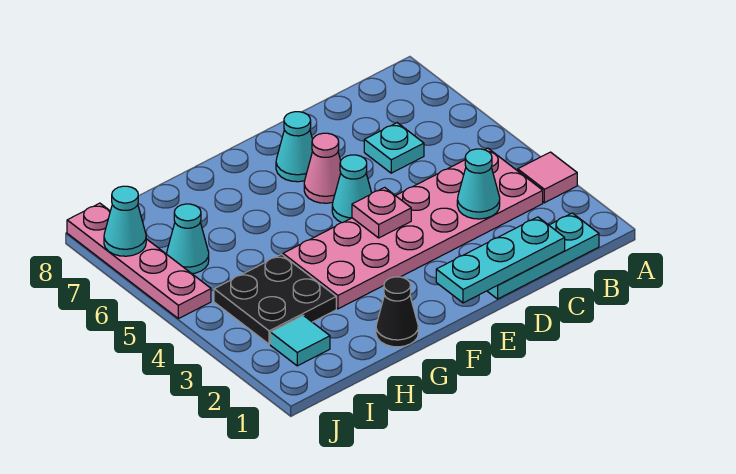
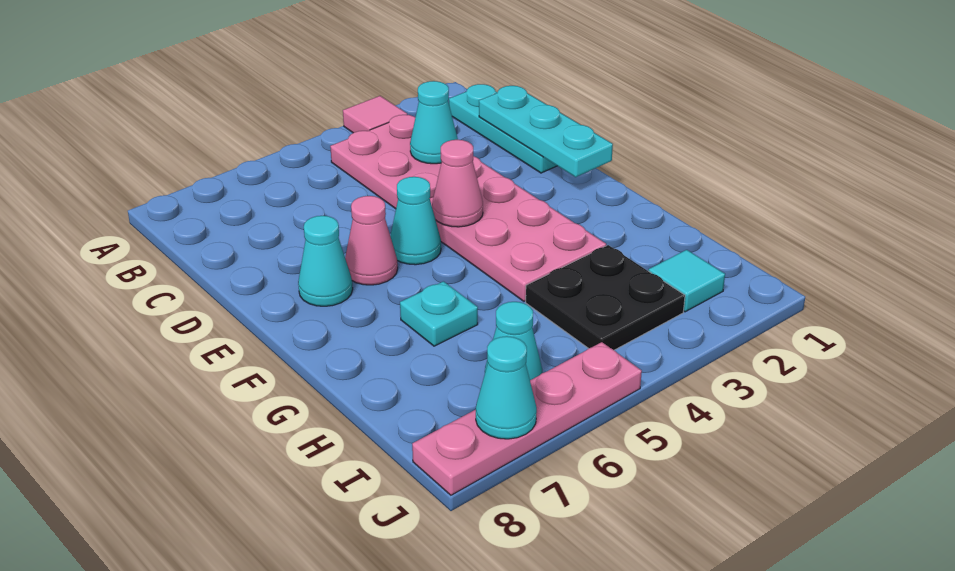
cyan 1x1 plate [364,123,424,173] -> cyan 1x1 plate moved to [400,281,478,346]
pink 1x1 plate [352,187,411,238] -> pink 1x1 cone [432,140,483,227]
black 1x1 cone [376,277,418,347] -> none

